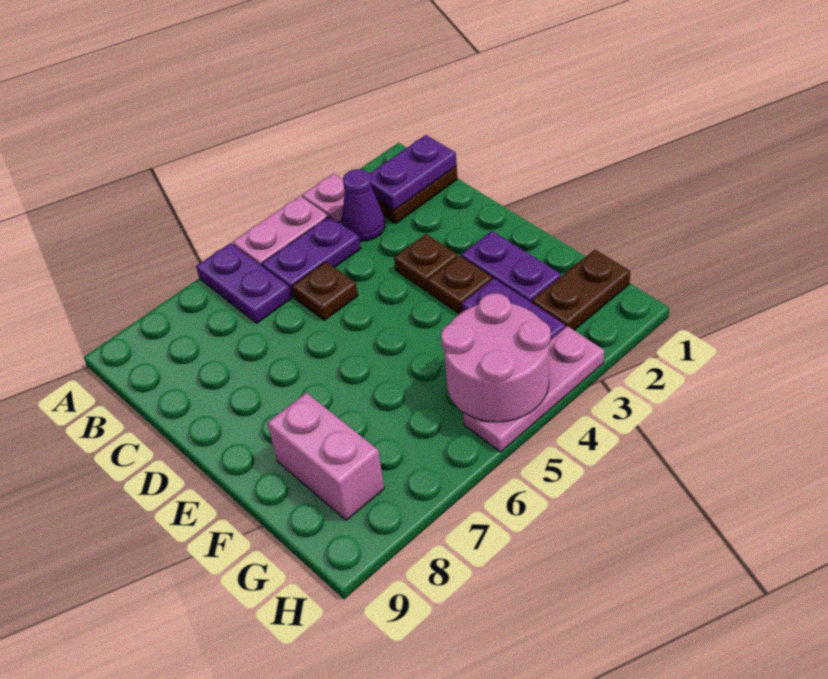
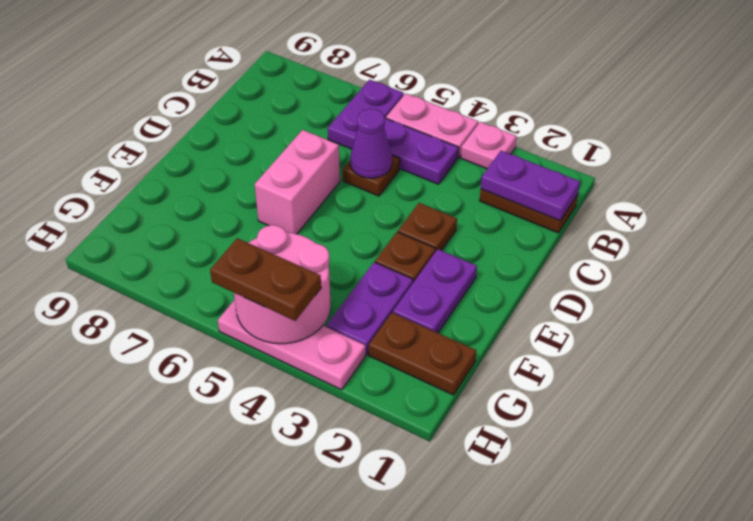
purple 1x1 cone [341,169,385,241] -> purple 1x1 cone moved to [350,109,392,178]
pink 1x2 brick [267,393,384,520] -> pink 1x2 brick moved to [255,130,340,234]
none -> brown 1x2 plate [210,238,321,321]

